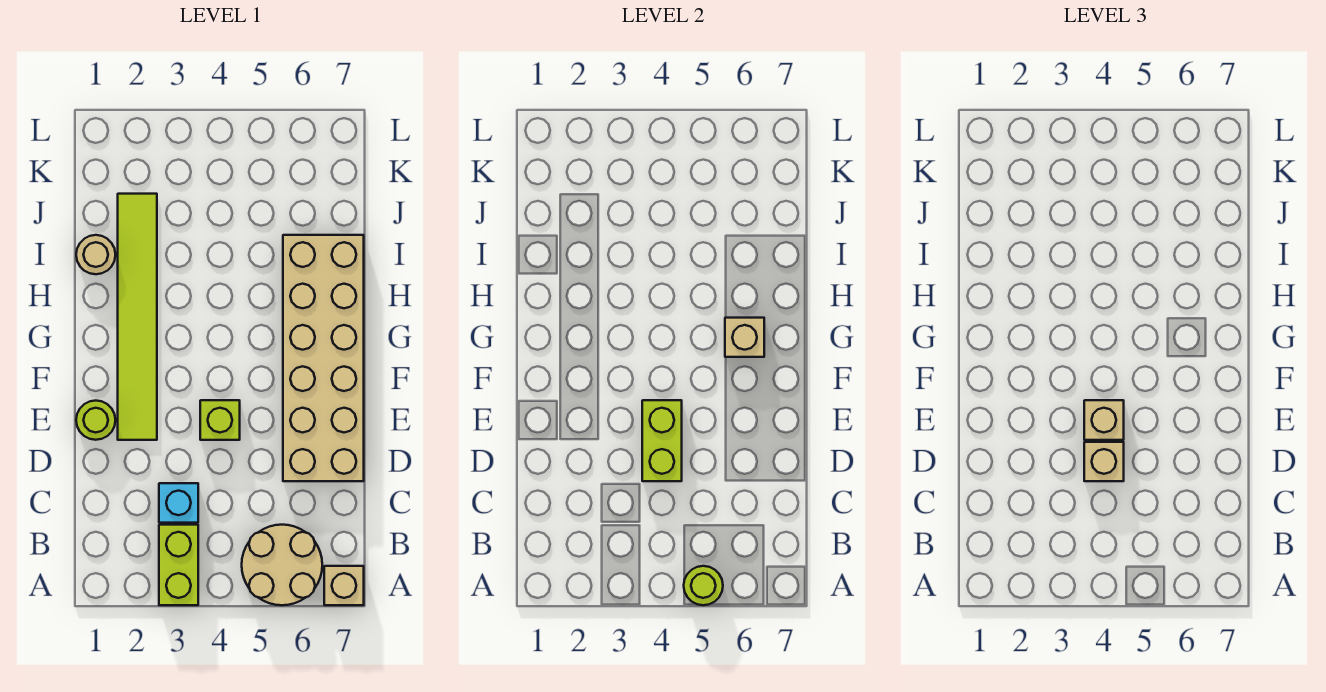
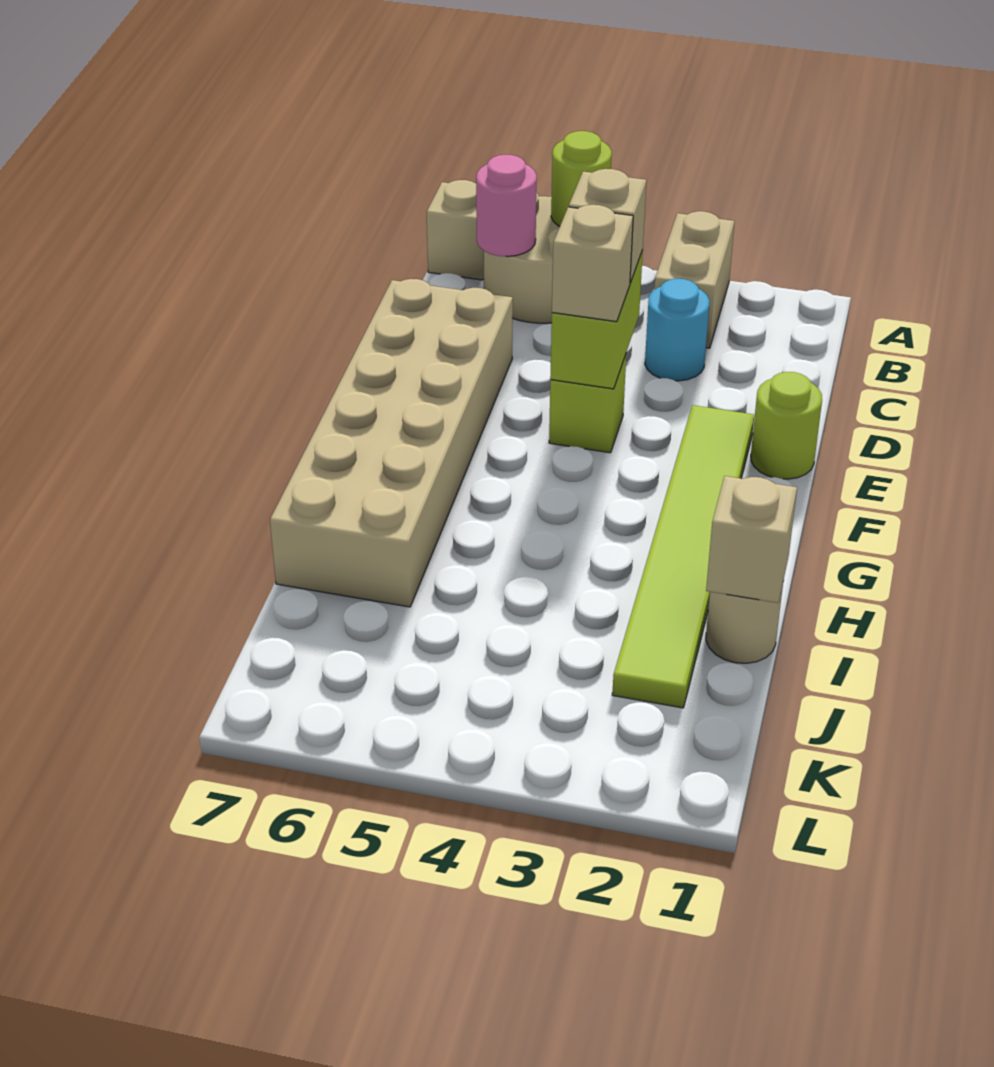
lime 1x2 brick [159,525,198,605] -> tan 1x2 brick [654,211,735,348]
none -> pink 1x1 round brick [476,155,537,257]
cyan 1x1 brick [159,483,198,523] -> cyan 1x1 round brick [645,279,709,381]
tan 1x1 brick [725,318,764,357] -> tan 1x1 brick moved to [706,476,797,603]

